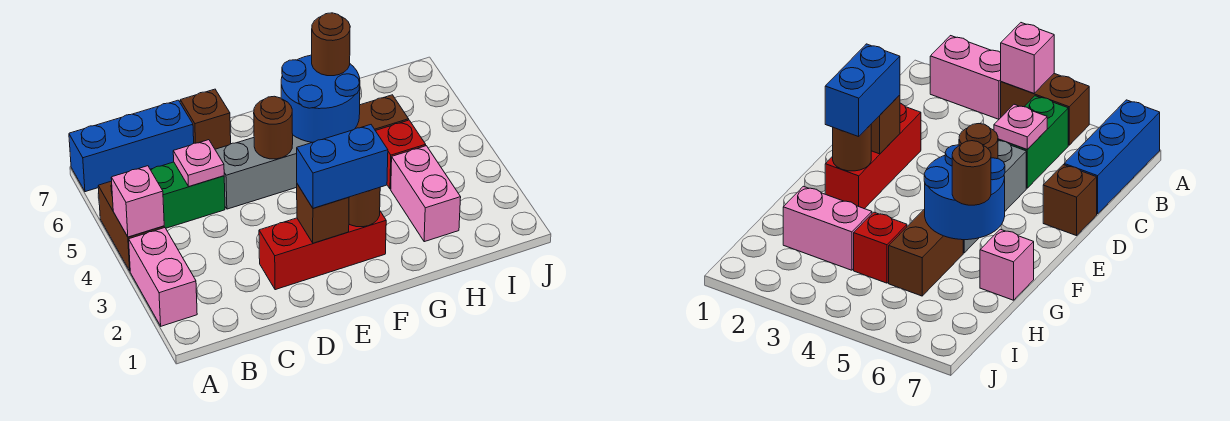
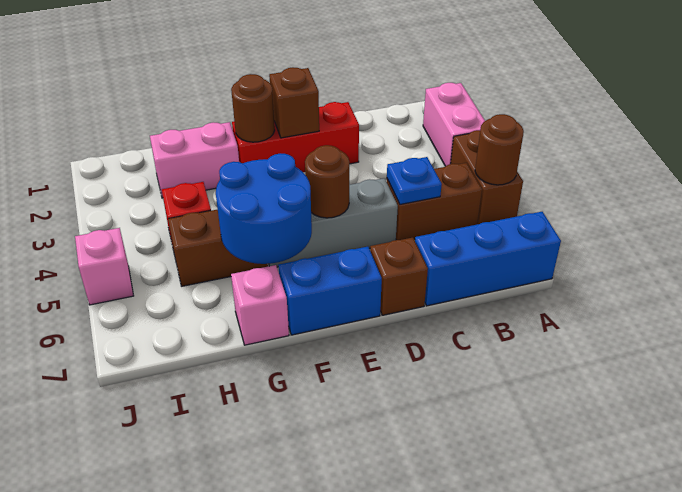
pink 1x1 brick [111,166,164,237] -> pink 1x1 brick moved to [75,228,134,305]
green 1x2 brick [150,162,225,228] -> brown 1x2 brick [387,163,482,240]
pink 1x1 plate [173,140,224,186] -> blue 1x1 plate [387,157,442,204]
blue 1x2 brick [297,125,388,208] -> blue 1x2 brick moved to [278,247,382,335]
brown 1x1 round brick [312,13,350,76] -> brown 1x1 round brick moved to [475,114,524,185]
pink 1x2 brick [391,146,461,242] -> pink 1x2 brick turned to [150,122,239,198]

